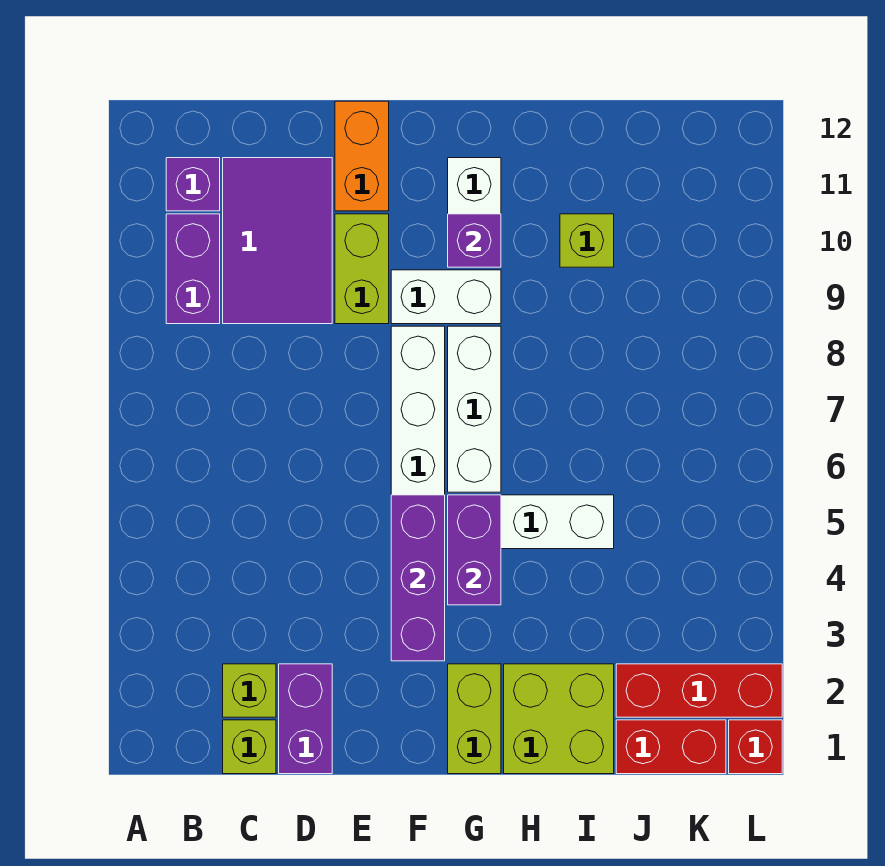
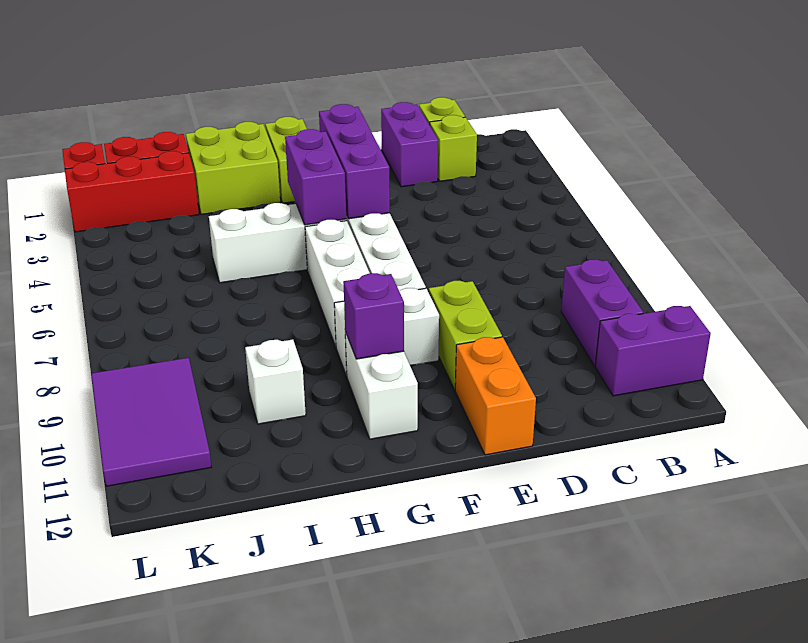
purple 1x1 brick [166,158,220,211] -> purple 1x2 brick [595,306,711,396]
purple 2x3 tile [223,158,332,324] -> purple 2x3 tile moved to [91,358,211,486]
lime 1x1 brick [560,214,614,267] -> white 1x1 brick [245,339,306,424]

